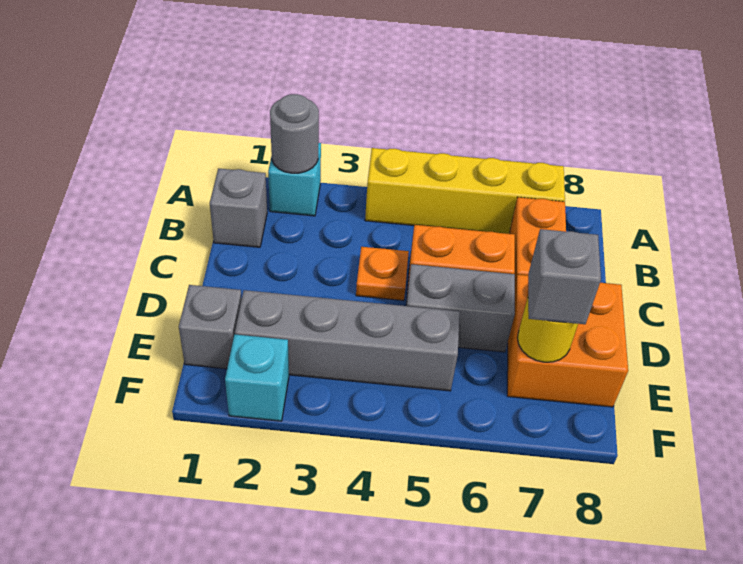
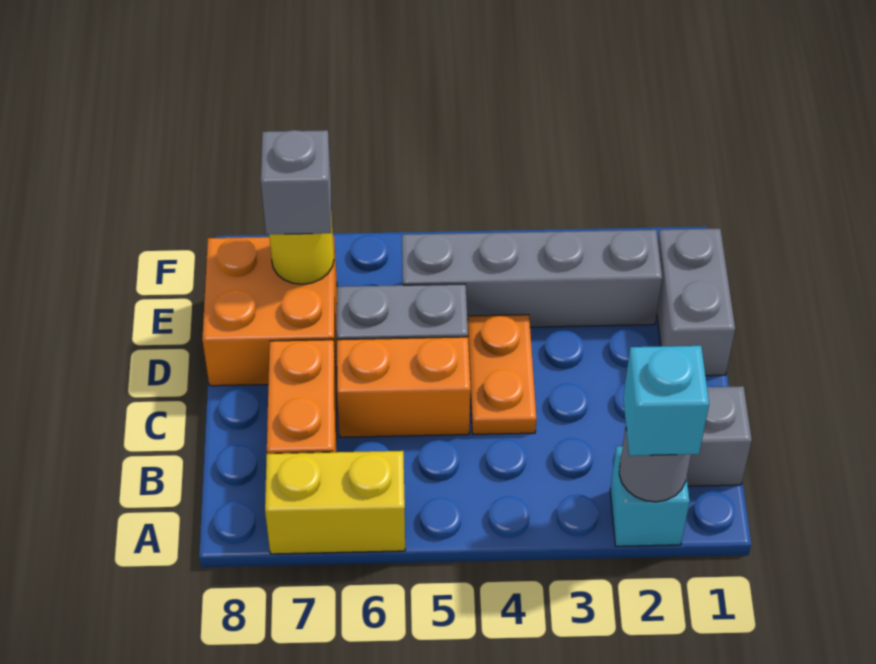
yellow 1x4 brick [365,148,565,234] -> yellow 1x2 brick [265,451,405,554]
orange 1x1 plate [356,247,409,301] -> orange 1x2 plate [468,315,536,434]
grey 1x1 brick [179,285,242,369] -> grey 1x2 brick [657,229,735,376]
cyan 1x1 brick [225,334,289,421] -> cyan 1x1 brick moved to [623,346,709,456]

